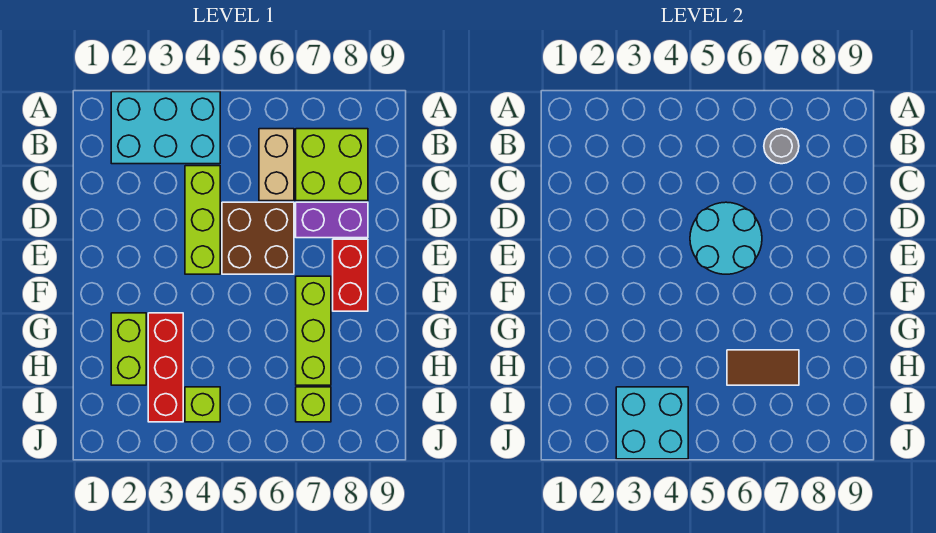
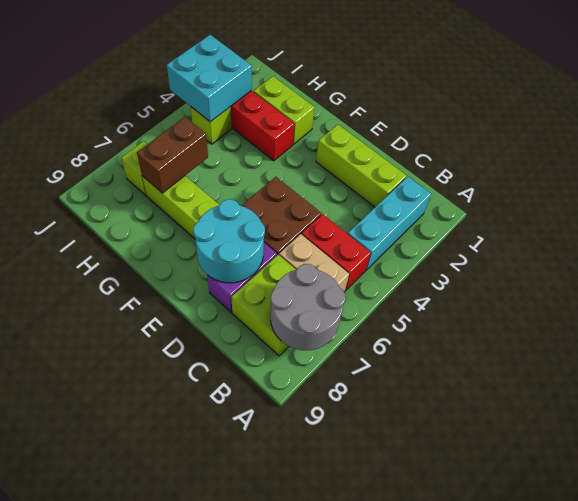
cyan 2x3 brick [111,92,220,164] -> cyan 1x3 brick [348,177,431,270]
grey 1x1 round brick [764,129,799,164] -> grey 2x2 round brick [271,264,345,350]
lime 1x3 brick [185,166,220,274] -> lime 1x3 brick moved to [316,125,407,207]
cyan 2x2 round brick [690,202,762,274] -> cyan 2x2 round brick moved to [193,199,265,283]
red 1x2 brick [333,239,368,311] -> red 1x2 brick moved to [302,214,371,290]
brown 1x2 tile [727,350,799,385] -> brown 1x2 brick [137,117,208,193]

